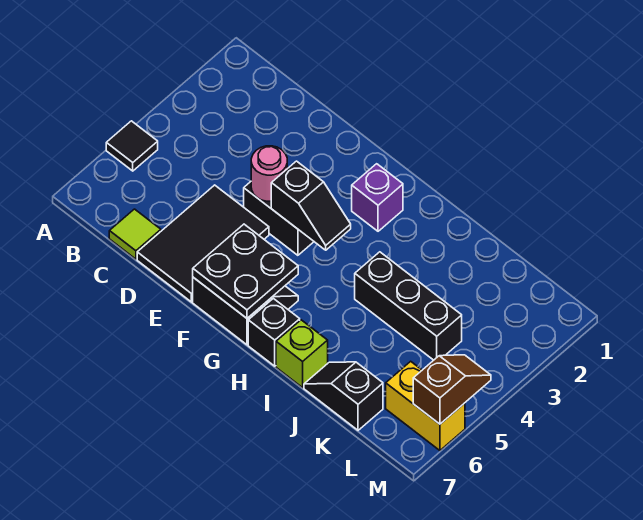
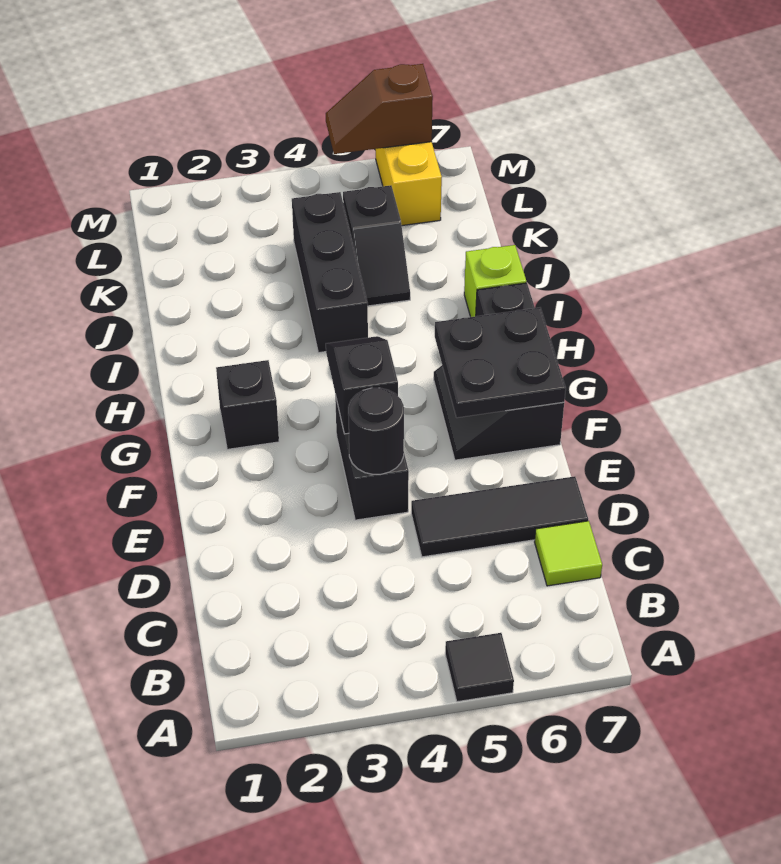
black 2x3 tile [137,185,269,302] -> black 1x3 tile [411,476,588,557]
pink 1x1 round brick [251,146,287,201] -> black 1x1 round brick [348,388,404,474]
purple 1x1 brick [352,164,403,231] -> black 1x1 brick [216,360,279,449]
black 1x2 slope [304,362,383,430] -> black 1x2 slope moved to [343,185,410,306]

